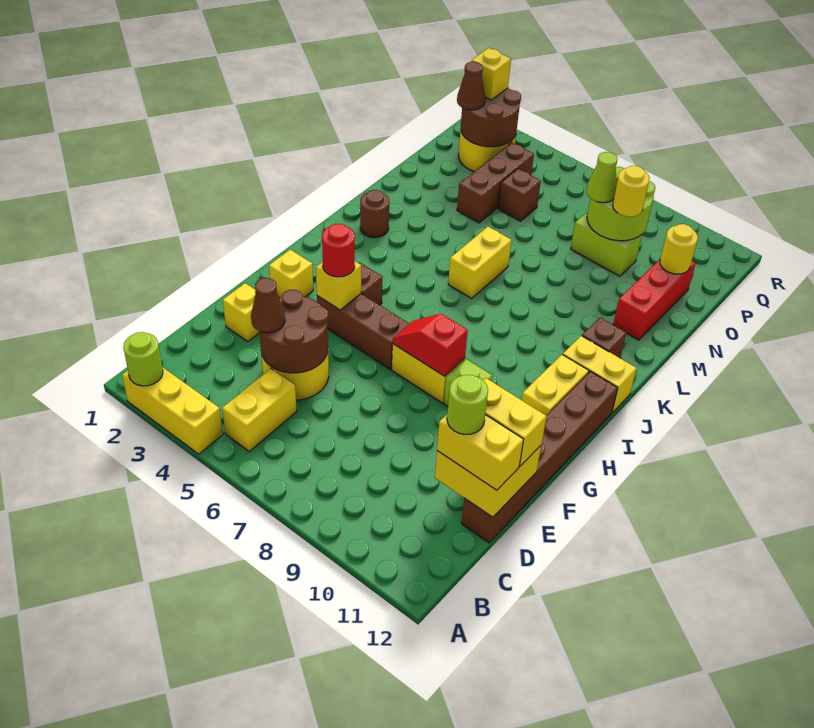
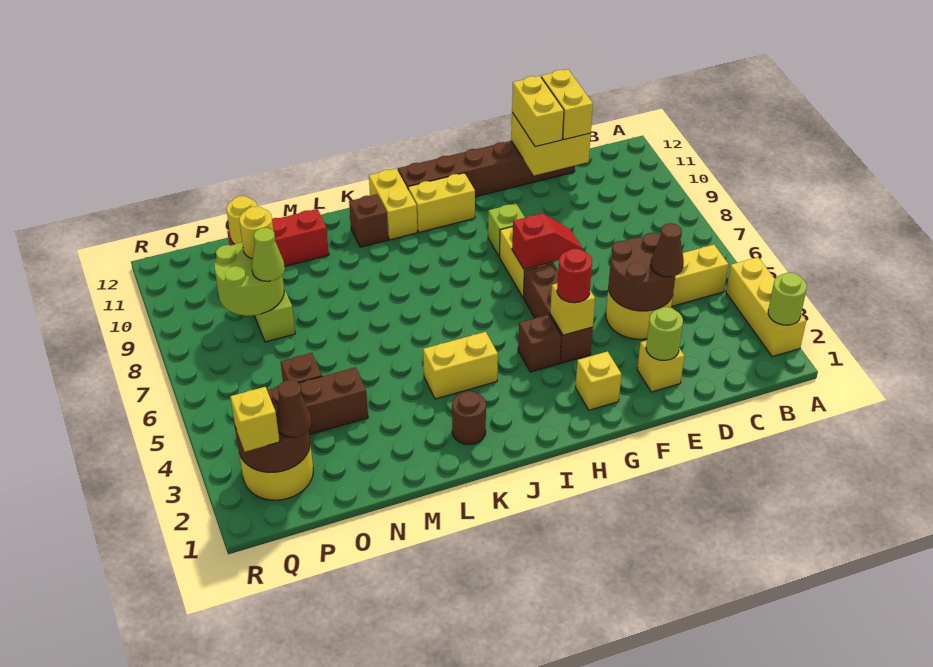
lime 1x1 round brick [447,375,488,434] -> lime 1x1 round brick moved to [646,307,683,360]
red 1x2 slope [393,314,468,376] -> red 1x2 slope turned to [512,213,583,269]
yellow 1x2 brick [448,227,512,298] -> yellow 1x2 brick moved to [423,332,498,399]

